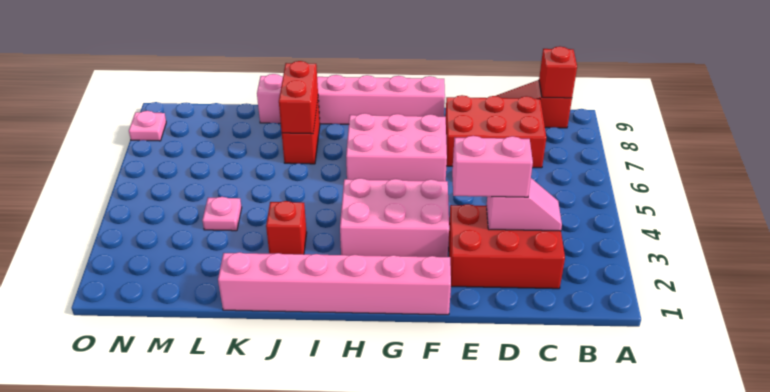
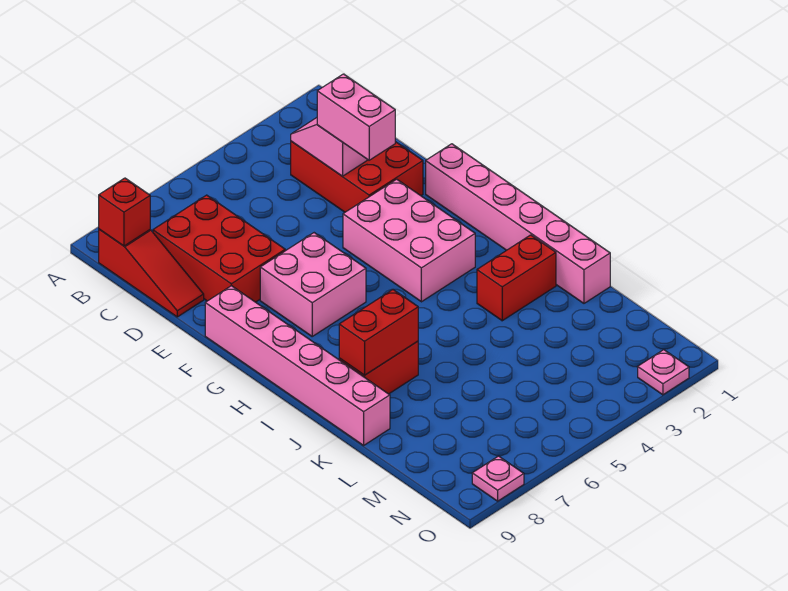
pink 2x3 brick [346,113,447,181] -> pink 2x2 brick [260,233,366,336]
red 1x1 brick [266,201,307,254] -> red 1x2 brick [477,235,556,321]
pink 1x1 plate [202,197,242,231] -> pink 1x1 plate moved to [638,350,689,395]

